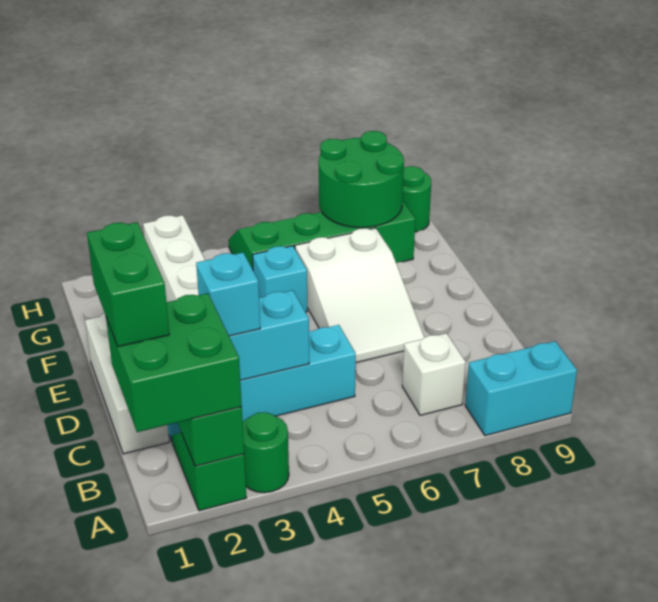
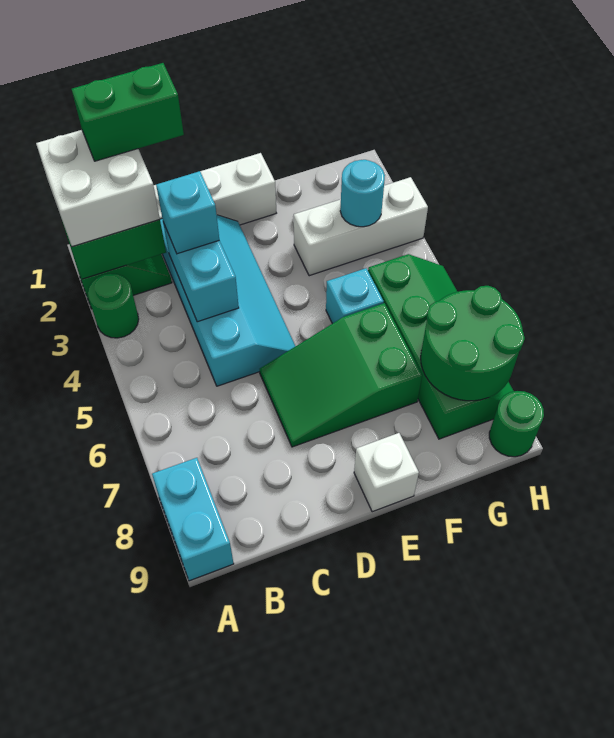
green 2x2 brick [106,293,242,432] -> white 2x2 brick [36,130,160,247]
white 1x1 brick [402,333,466,415] -> white 1x1 brick moved to [354,433,419,512]
white 2x3 slope [295,228,424,363] -> green 2x3 slope [260,303,422,447]
none -> cyan 1x1 round brick [340,160,385,227]

